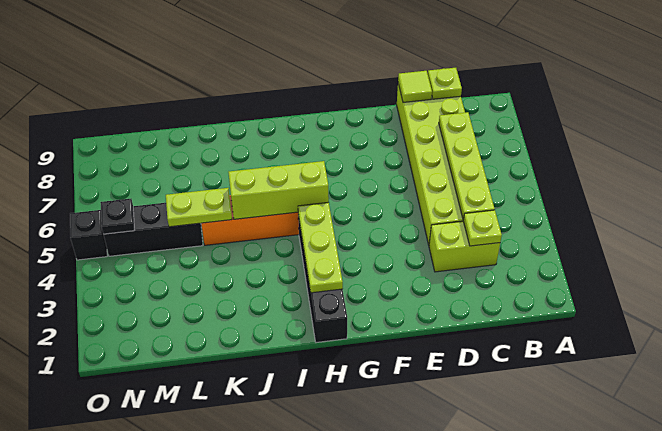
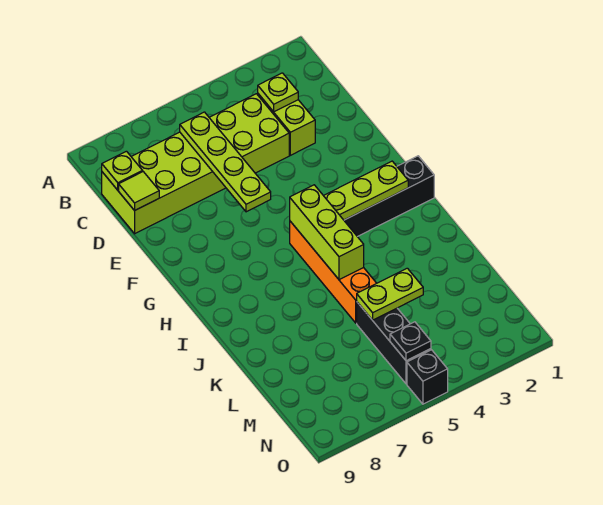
lime 1x4 plate [439,112,495,220] -> lime 1x4 plate turned to [180,112,271,212]
lime 1x2 plate [166,188,232,227] -> lime 1x2 plate turned to [357,268,423,320]

